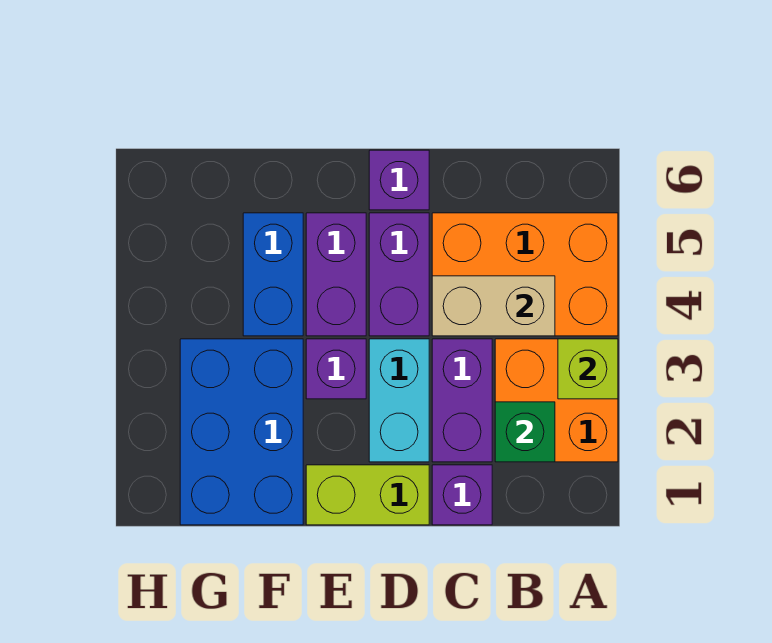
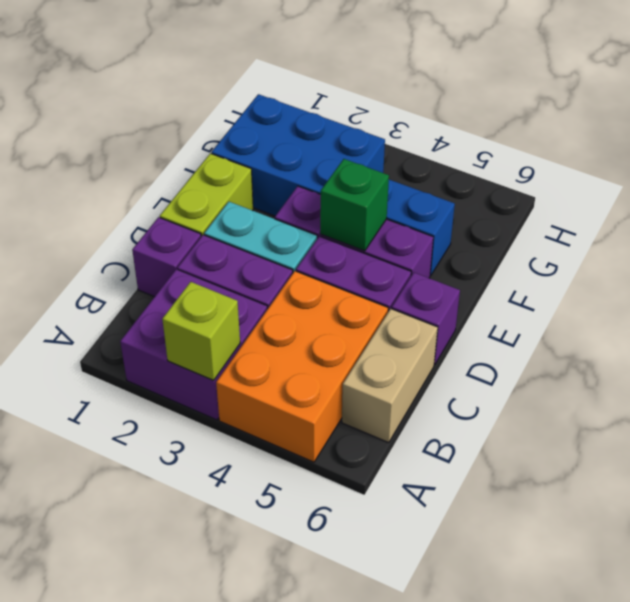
orange 2x2 brick [495,339,618,462] -> purple 2x2 brick [120,269,267,420]
green 1x1 brick [495,402,555,462] -> green 1x1 brick moved to [320,159,389,251]
tan 1x2 brick [432,276,555,336] -> tan 1x2 brick moved to [342,309,438,443]

